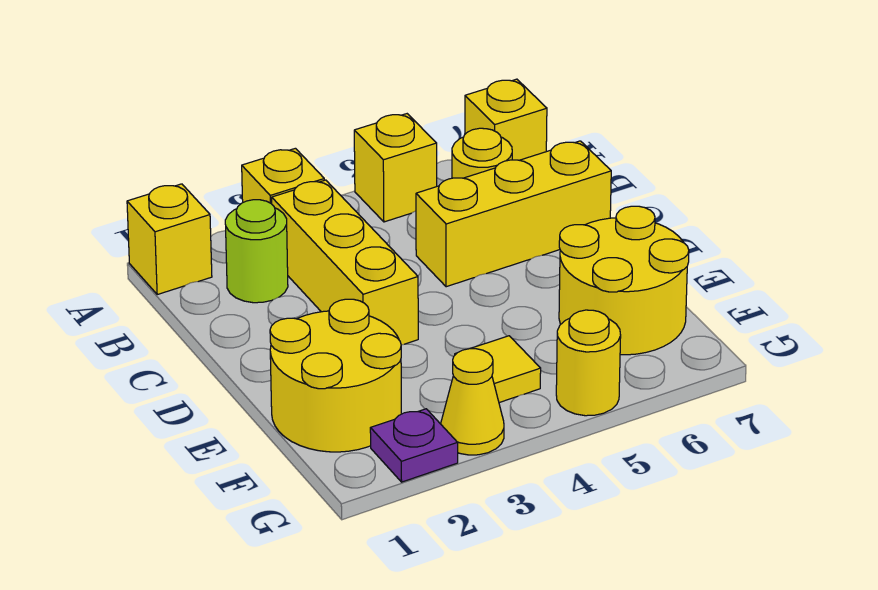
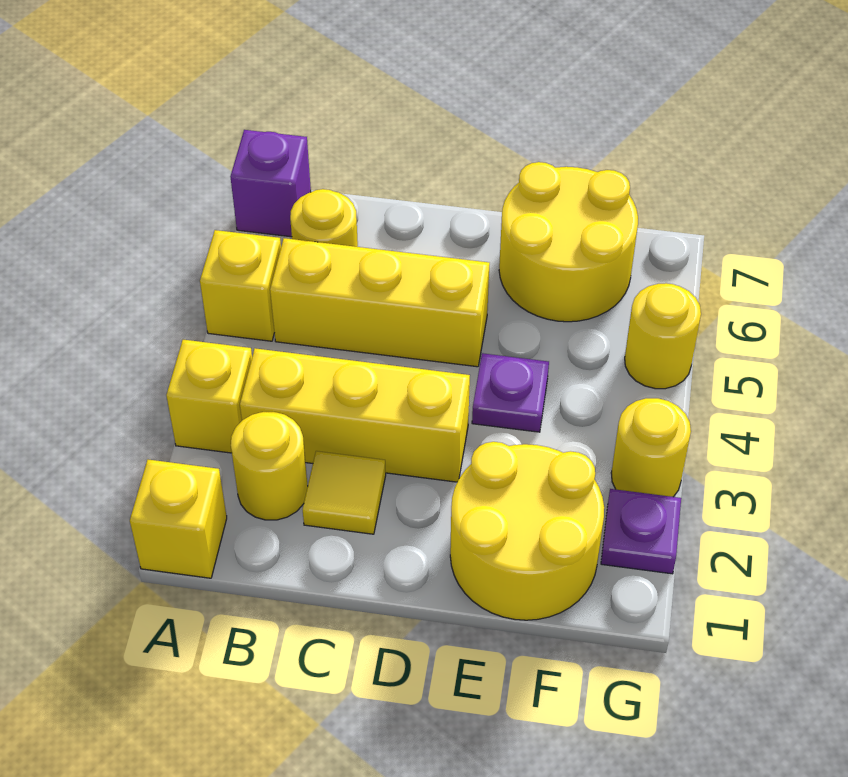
yellow 1x1 brick [465,79,547,160] -> purple 1x1 brick [230,130,311,237]
lime 1x1 round brick [225,200,288,303] -> yellow 1x1 round brick [231,412,308,520]
yellow 1x3 brick [416,141,611,287] -> yellow 1x3 brick turned to [270,238,490,367]
none -> purple 1x1 plate [472,353,549,432]
yellow 1x1 tile [455,336,541,403] -> yellow 1x1 tile moved to [303,451,386,534]
yellow 1x1 cone [441,349,504,455] -> yellow 1x1 round brick [611,398,691,497]

